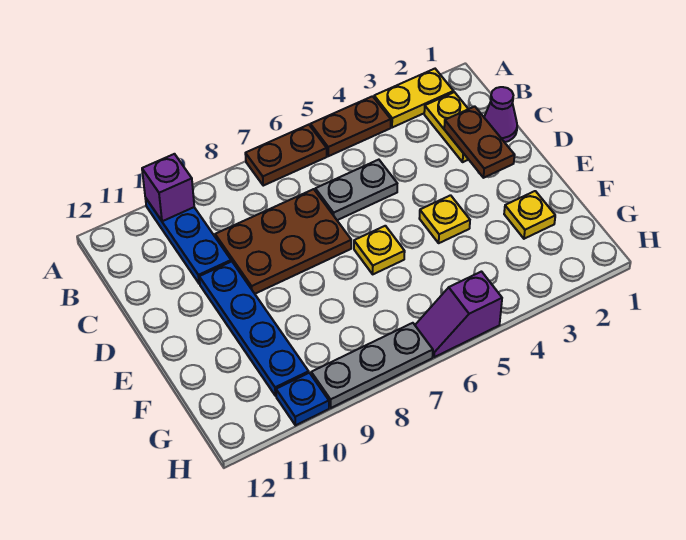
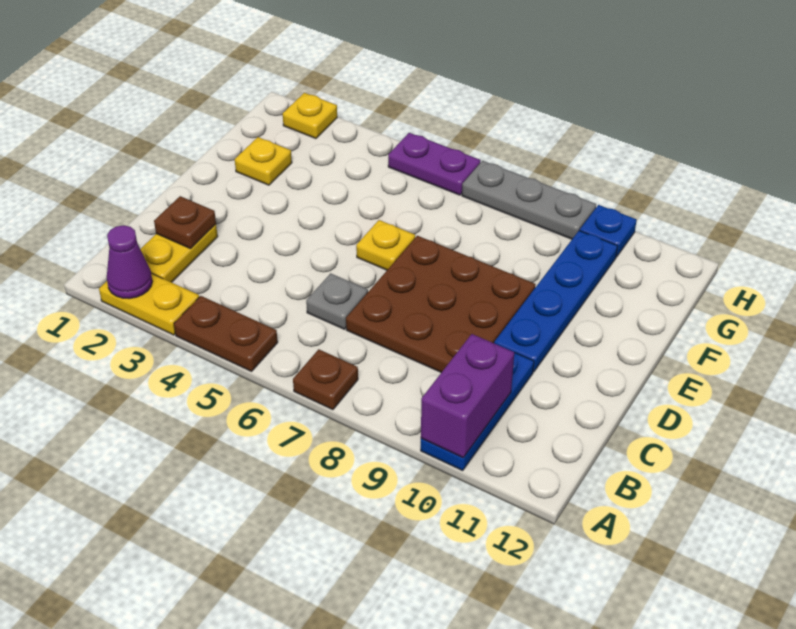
brown 1x2 plate [245,125,327,186] -> brown 1x1 plate [293,349,358,410]
purple 1x1 brick [142,154,194,221] -> purple 1x2 brick [421,334,514,458]
purple 1x1 cone [484,87,517,142] -> purple 1x1 cone moved to [107,225,152,299]
brown 1x2 plate [444,106,515,178] -> brown 1x1 plate [154,196,216,249]
grey 1x2 plate [315,160,397,220] -> grey 1x1 plate [306,273,368,329]
brown 2x3 plate [215,189,351,294] -> brown 3x3 plate [346,236,536,373]
yellow 1x1 plate [419,195,470,243] -> yellow 1x1 plate moved to [283,93,337,139]
purple 1x2 slope [415,272,502,357] -> purple 1x2 plate [388,133,481,195]

